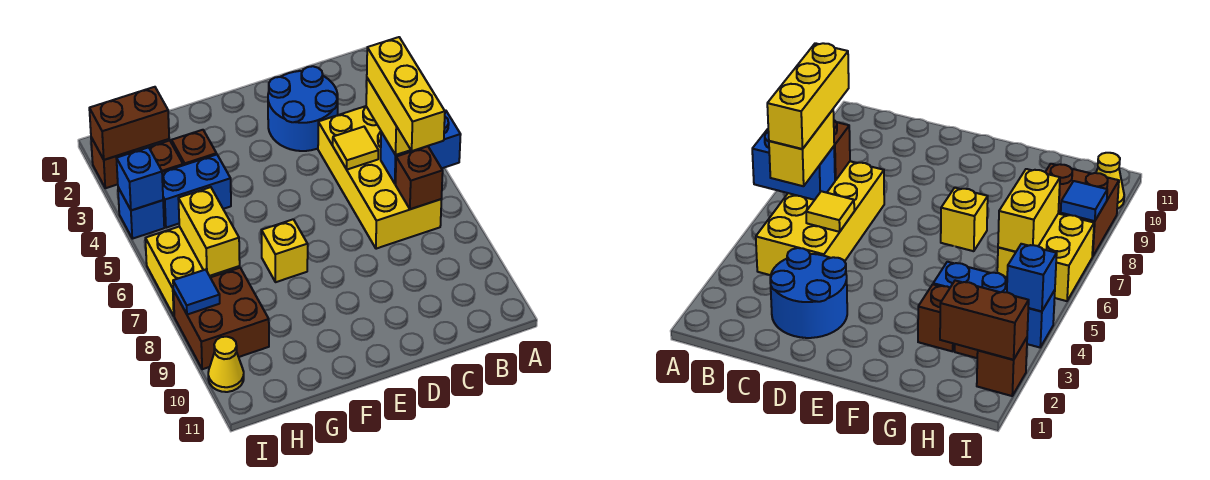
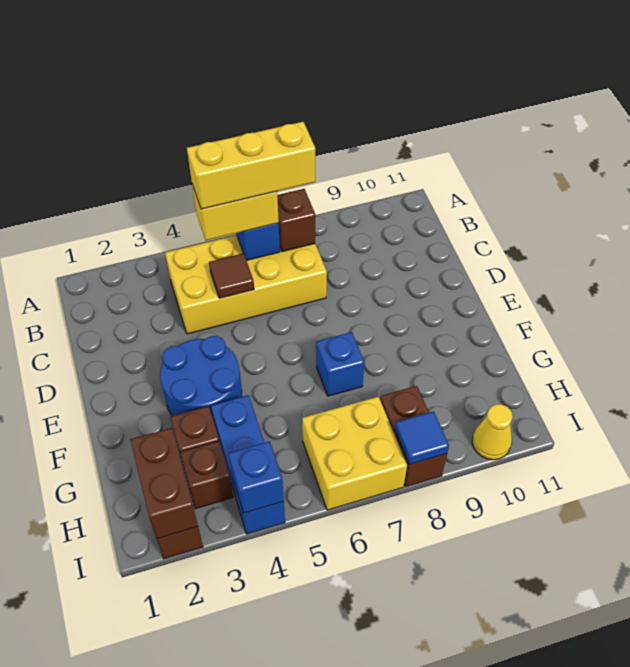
blue 2x2 round brick [268,66,338,151] -> blue 2x2 round brick moved to [160,336,242,421]
yellow 1x1 tile [333,127,378,170] -> brown 1x1 tile [209,253,254,298]
yellow 1x1 brick [261,219,308,282] -> blue 1x1 brick [316,332,364,396]
yellow 1x2 brick [178,187,240,276] -> none
brown 2x2 brick [173,268,269,369] -> brown 1x2 brick [380,386,447,487]

